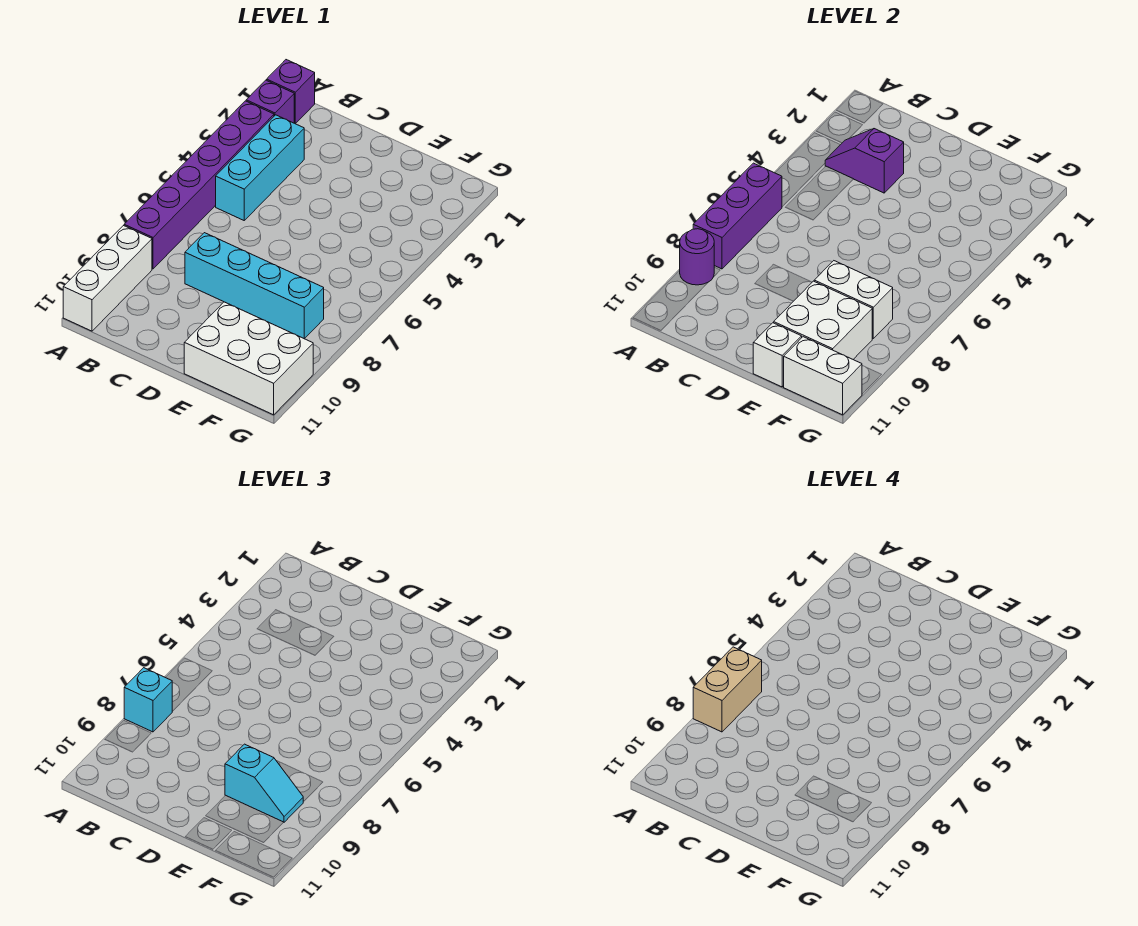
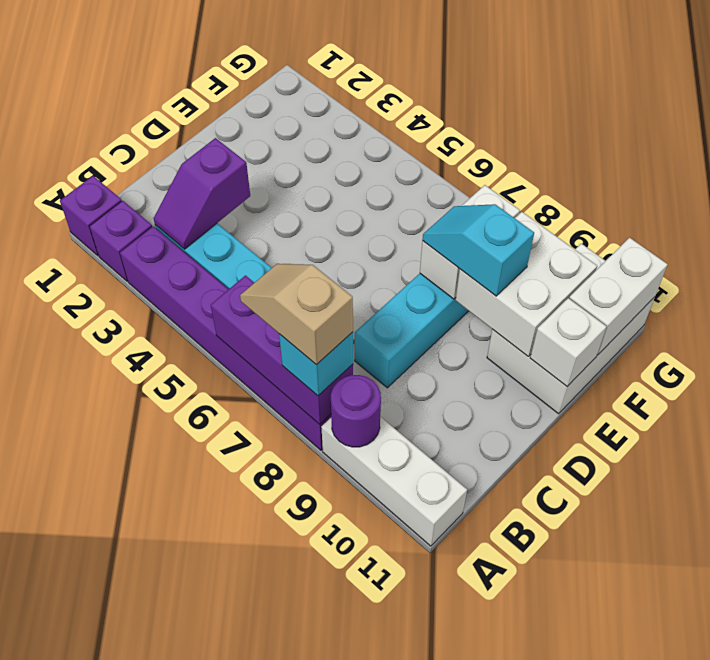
tan 1x2 brick [693,647,762,732] -> tan 1x2 slope [240,264,353,365]
cyan 1x2 slope [225,744,303,822] -> cyan 1x2 slope turned to [422,204,534,296]

